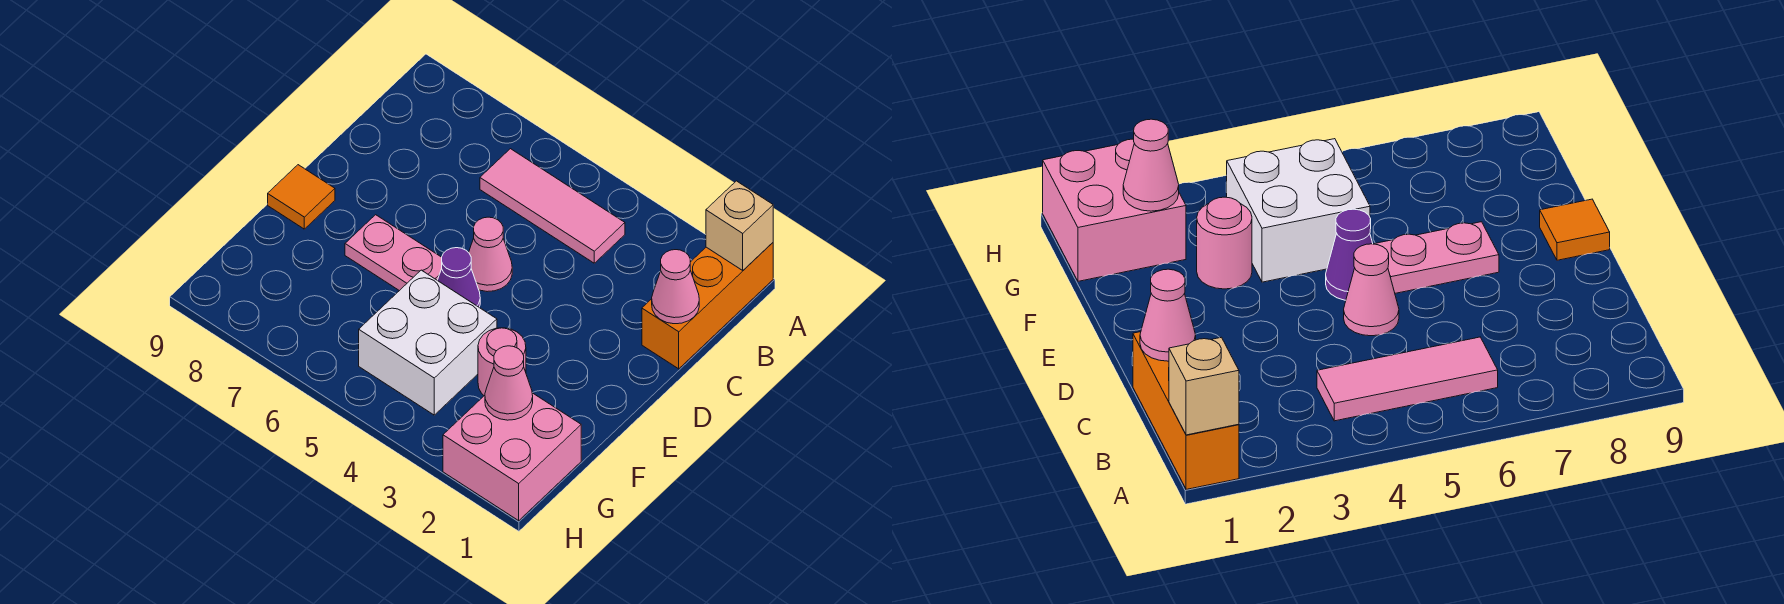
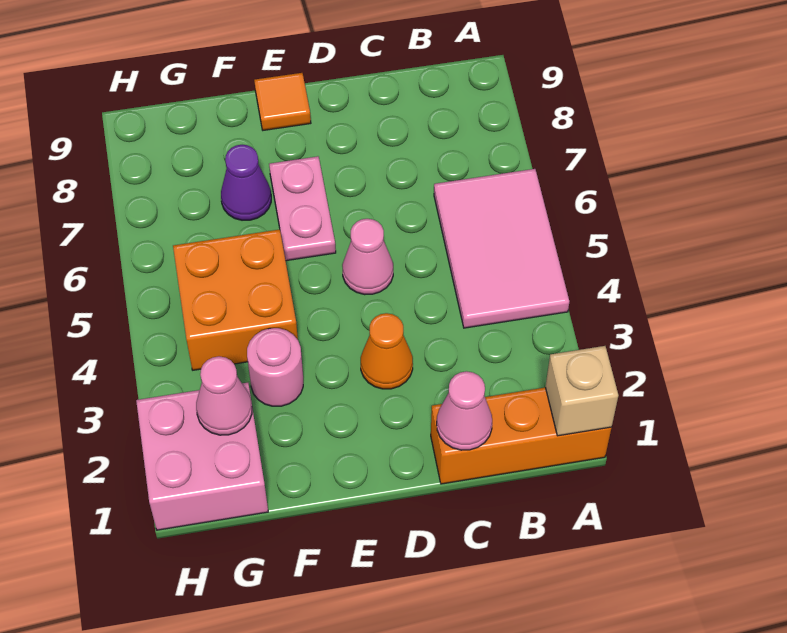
pink 1x3 tile [480,149,625,263] -> pink 2x3 tile [434,169,569,328]
none -> orange 1x1 cone [361,313,413,389]
purple 1x1 cone [438,248,480,307] -> purple 1x1 cone moved to [221,145,271,220]
white 2x2 brick [359,270,497,415] -> orange 2x2 brick [173,229,298,370]

